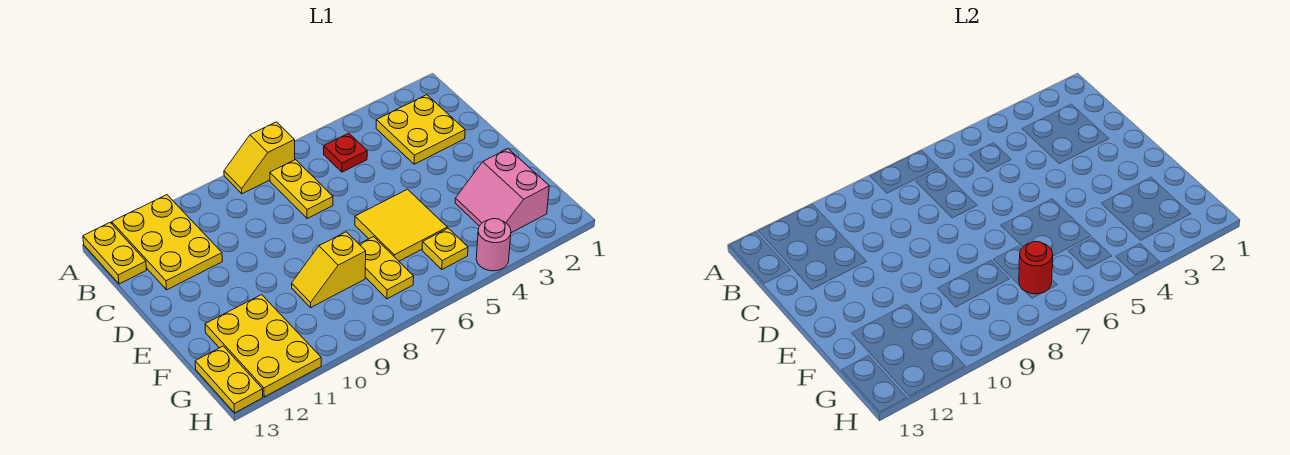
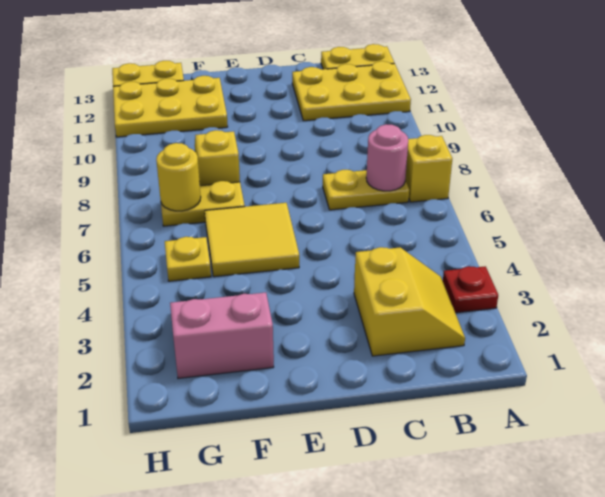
yellow 2x2 plate [376,95,465,164] -> yellow 2x2 slope [354,247,465,356]
red 1x1 plate [324,133,367,172] -> red 1x1 plate moved to [443,266,498,313]
red 1x1 round brick [1019,242,1053,294] -> yellow 1x1 round brick [156,143,201,211]
pink 1x1 round brick [476,219,511,271] -> pink 1x1 round brick moved to [366,124,408,191]

